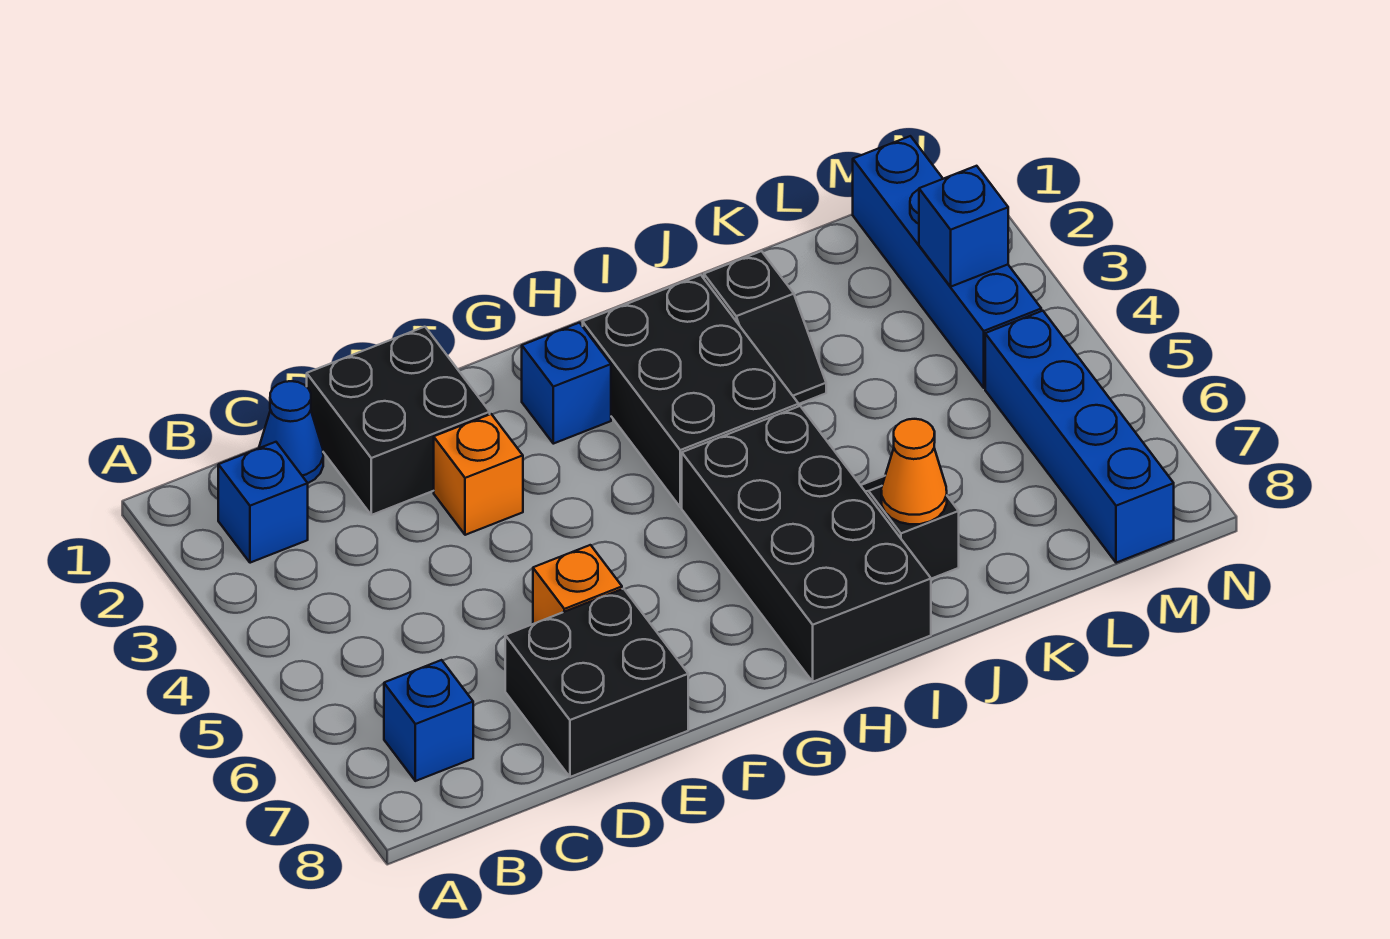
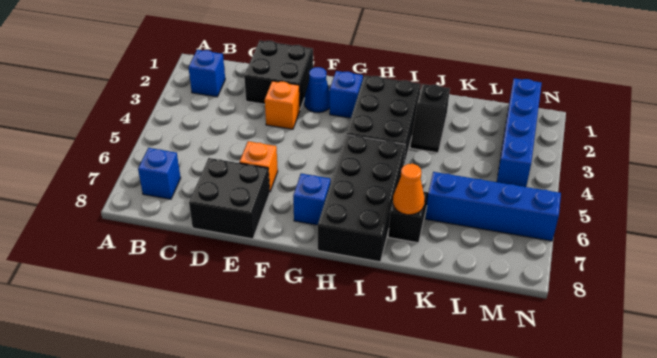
blue 1x1 cone [259,381,323,483] -> blue 1x1 cone moved to [304,67,330,112]
blue 1x1 brick [919,166,1008,287] -> blue 1x1 brick moved to [293,174,331,225]
blue 1x4 brick [985,311,1174,563] -> blue 1x4 brick turned to [426,172,561,241]

